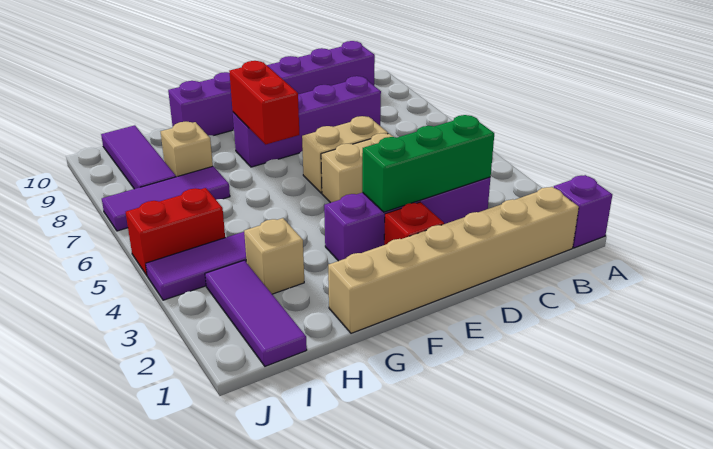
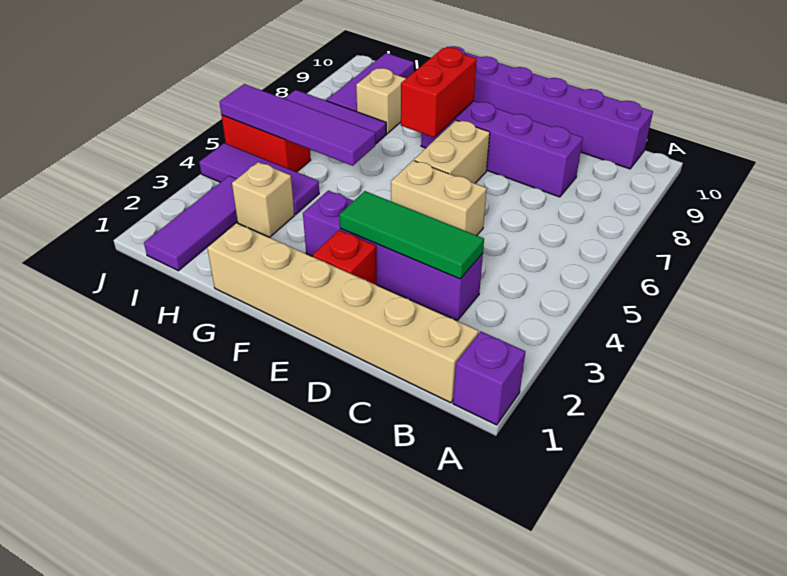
green 1x3 brick [362,115,494,212] -> green 1x3 tile [340,191,484,279]
tan 1x2 brick [302,116,388,193] -> tan 1x2 brick turned to [414,120,490,183]
none -> purple 1x4 tile [219,84,375,166]

